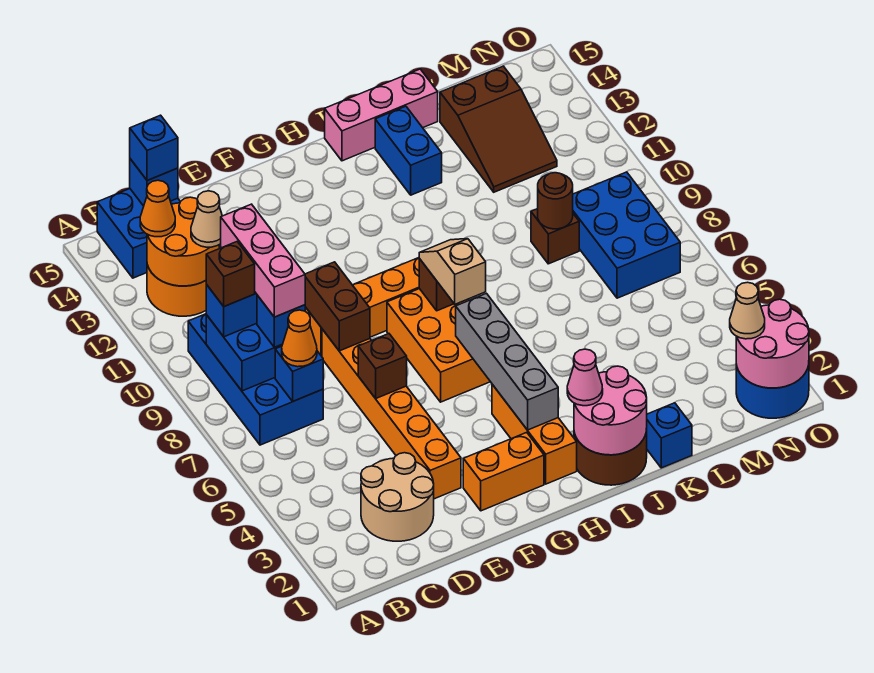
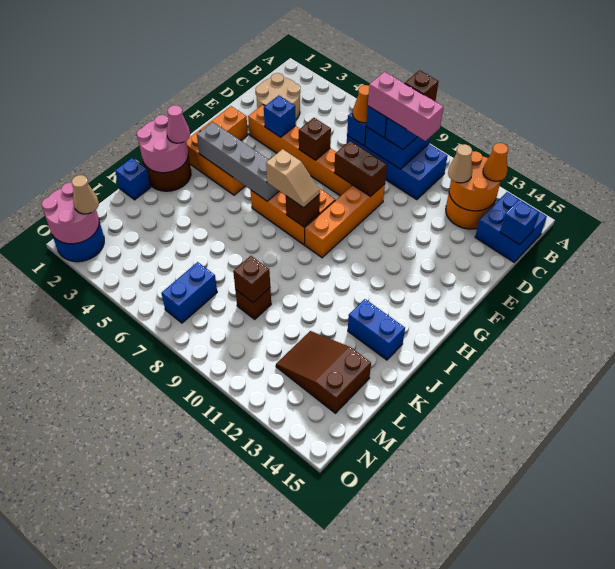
blue 1x1 brick [130,115,178,181] -> blue 1x1 brick moved to [264,95,296,137]
pink 1x3 brick [325,69,438,161] -> none
brown 1x1 round brick [538,173,573,229] -> brown 1x1 brick [233,256,270,303]
blue 2x3 brick [573,172,680,298] -> blue 1x2 brick [161,262,217,323]

